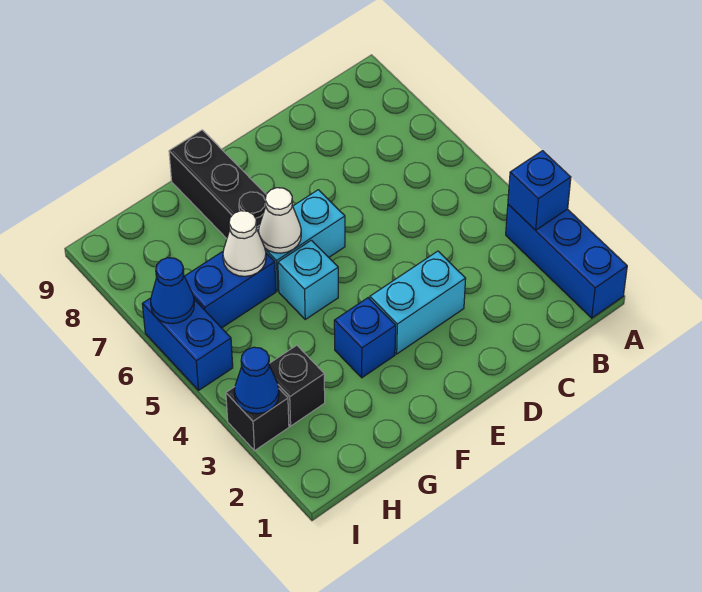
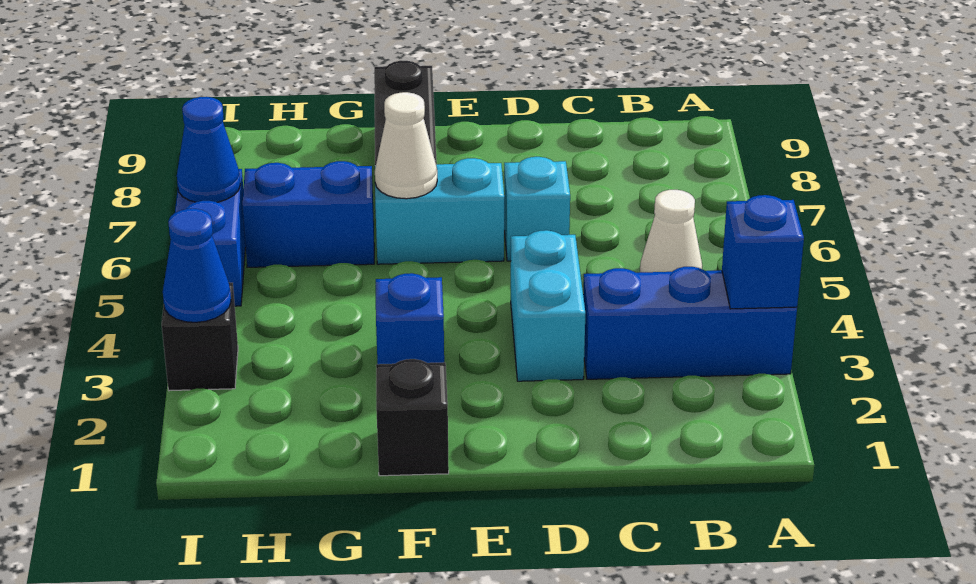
blue 1x3 brick [506,205,627,318] -> blue 1x3 brick turned to [583,267,797,379]
cyan 1x2 brick [370,251,466,354] -> cyan 1x2 brick turned to [511,230,585,381]
cyan 1x1 brick [278,240,338,319] -> cyan 1x1 brick moved to [504,157,570,261]
white 1x1 cone [223,211,266,276] -> white 1x1 cone moved to [640,190,702,272]
black 1x1 brick [269,345,325,426] -> black 1x1 brick moved to [376,359,449,476]

